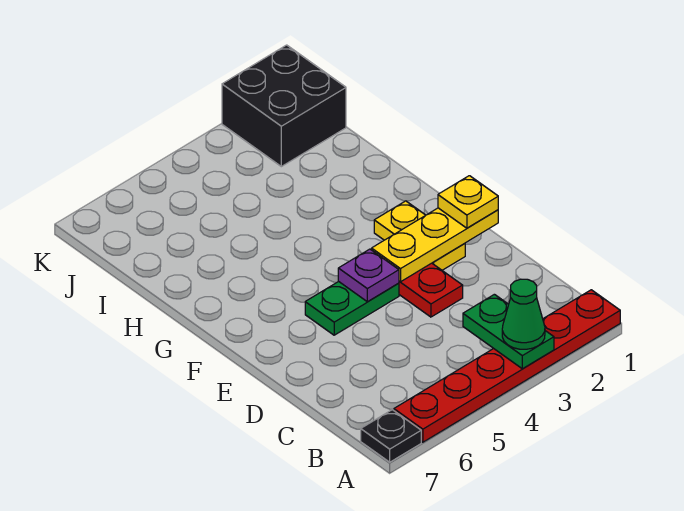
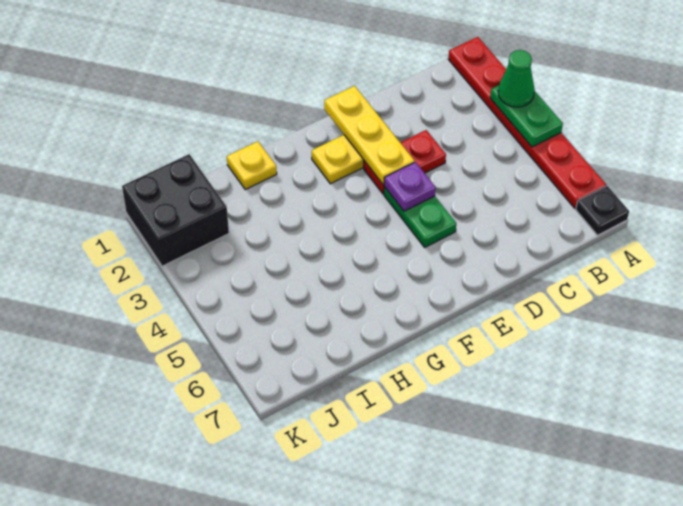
green 1x2 plate [463,294,554,369] -> green 1x2 plate turned to [490,85,563,147]
yellow 1x1 plate [438,176,498,228] -> yellow 1x1 plate moved to [227,141,277,189]

